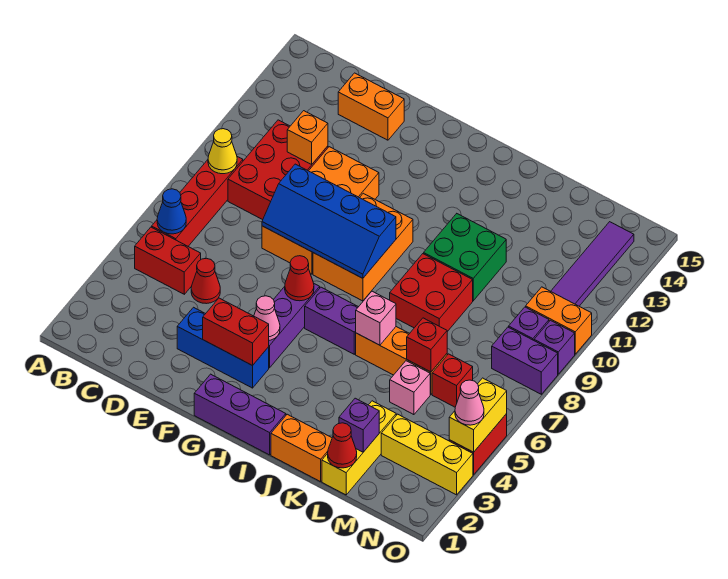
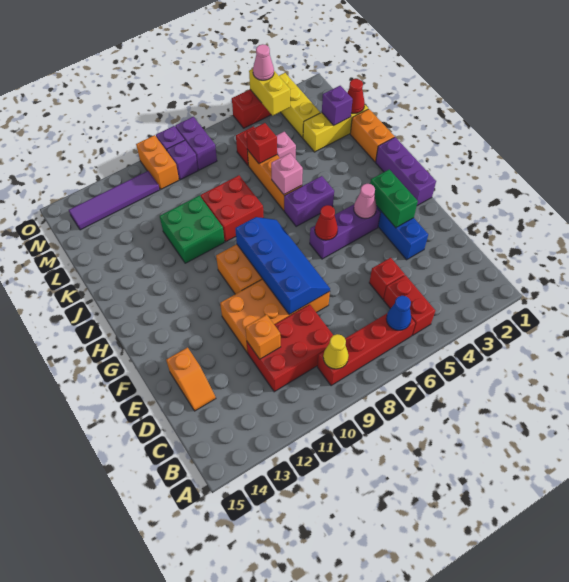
red 1x1 cone [191,258,220,304] -> red 1x1 brick [369,258,405,299]
orange 1x2 brick [338,73,404,140] -> orange 1x2 slope [166,348,216,411]
red 1x2 brick [203,298,269,366] -> green 1x2 brick [370,170,418,228]
purple 1x2 brick [305,287,358,354] -> purple 1x2 brick turned to [284,176,334,226]
yellow 1x2 brick [449,378,507,452] -> yellow 1x2 brick turned to [249,69,290,116]

